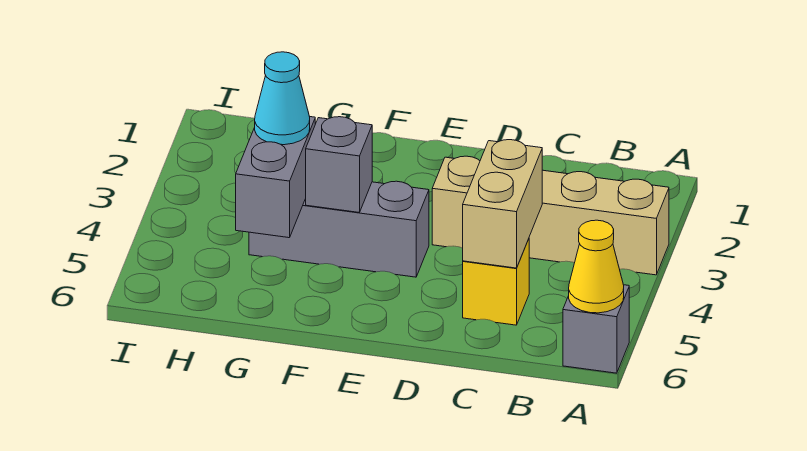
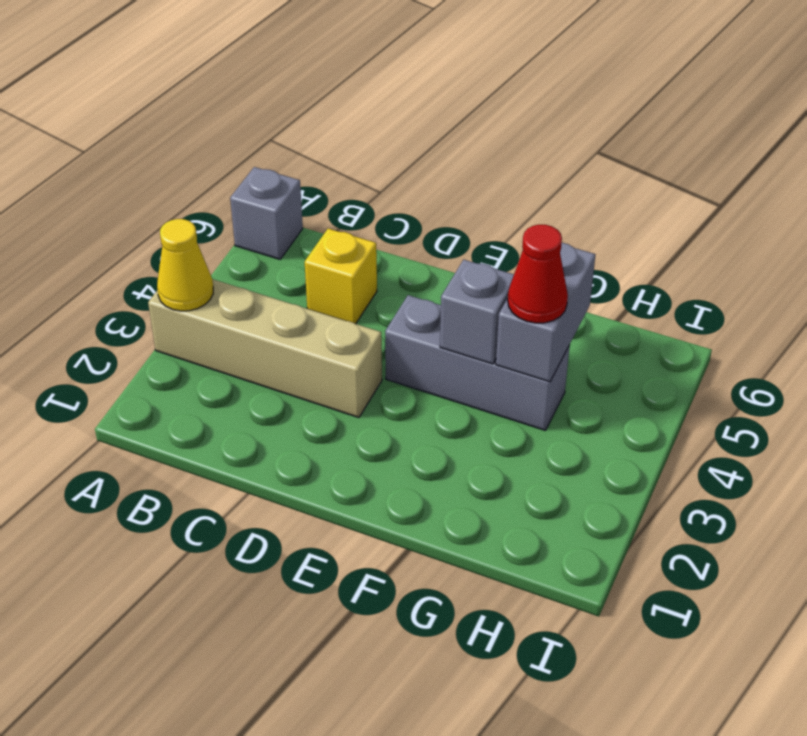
yellow 1x1 cone [569,220,624,313] -> yellow 1x1 cone moved to [157,219,213,311]
tan 1x2 brick [463,140,542,268] -> none
cyan 1x1 cone [255,52,310,145] -> red 1x1 cone [508,225,568,323]

